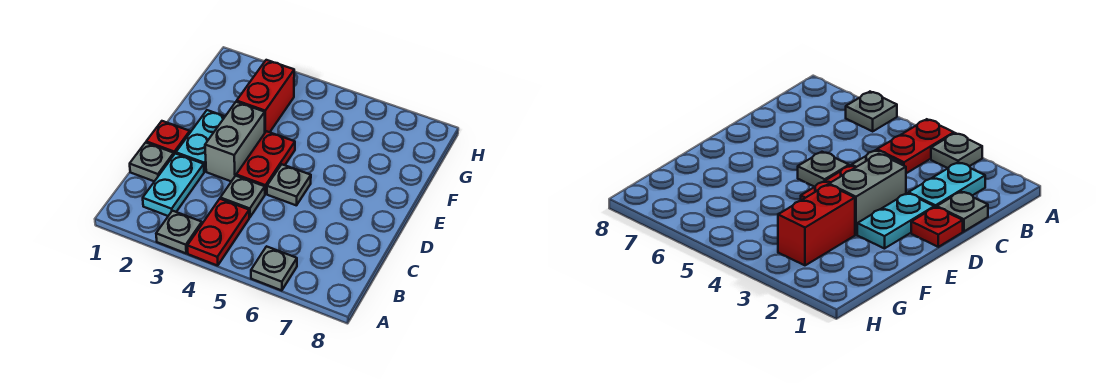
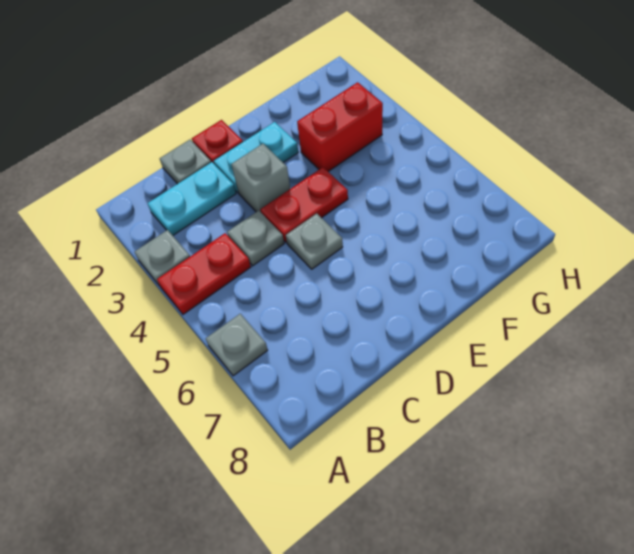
grey 1x2 brick [205,102,265,181] -> grey 1x1 brick [231,144,290,212]

